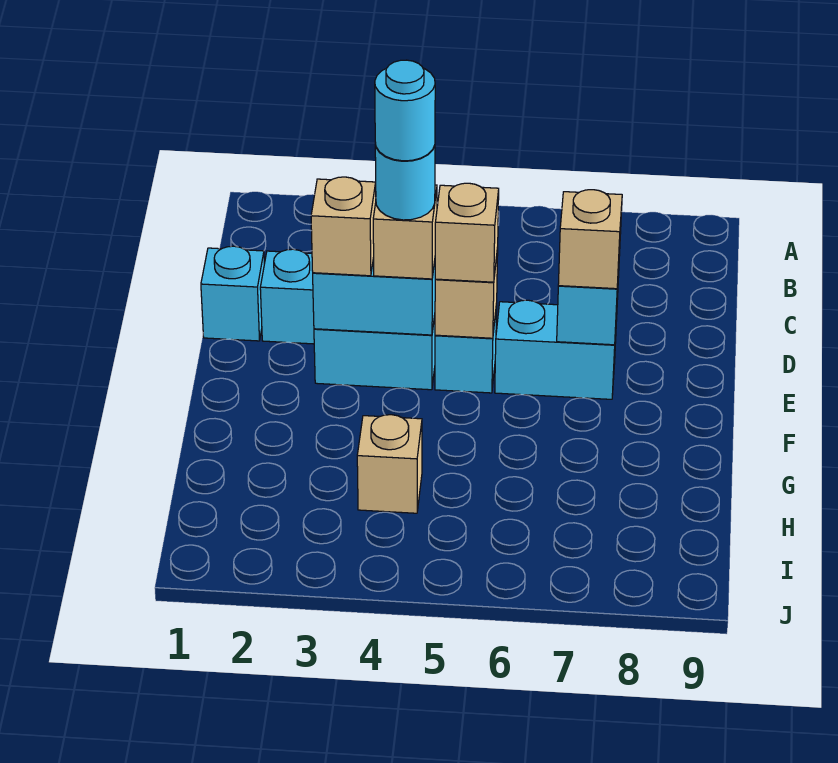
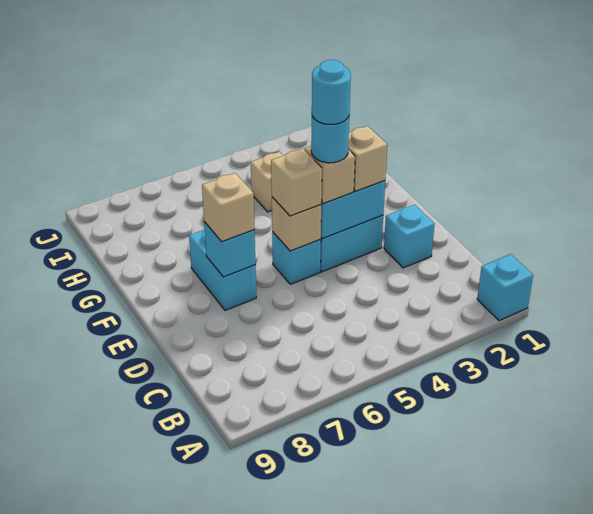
cyan 1x1 brick [201,246,264,341] -> cyan 1x1 brick moved to [477,254,533,321]
cyan 1x2 brick [495,300,617,399] -> cyan 1x2 brick turned to [189,229,256,310]

